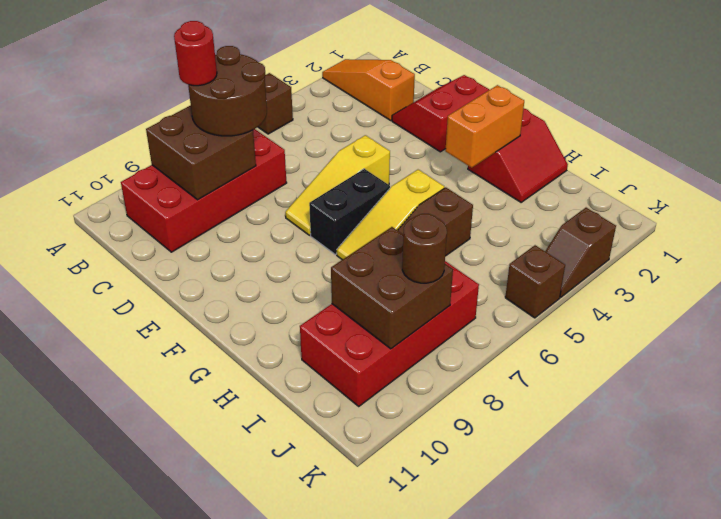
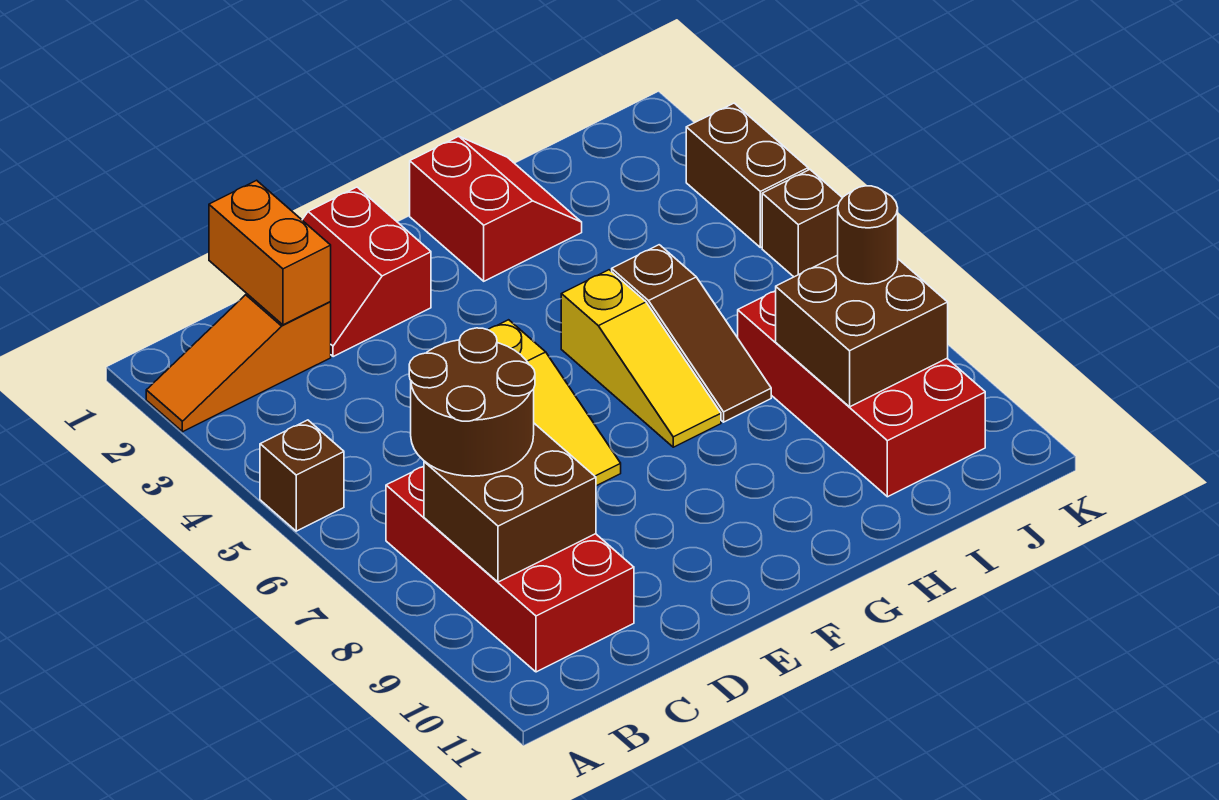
red 1x1 round brick [174,21,217,86] -> none
black 1x2 brick [309,169,390,255] -> none
orange 1x2 brick [445,85,524,168] -> orange 1x2 brick moved to [209,180,331,325]
brown 1x2 slope [545,208,616,298] -> brown 1x2 brick [686,103,808,248]

